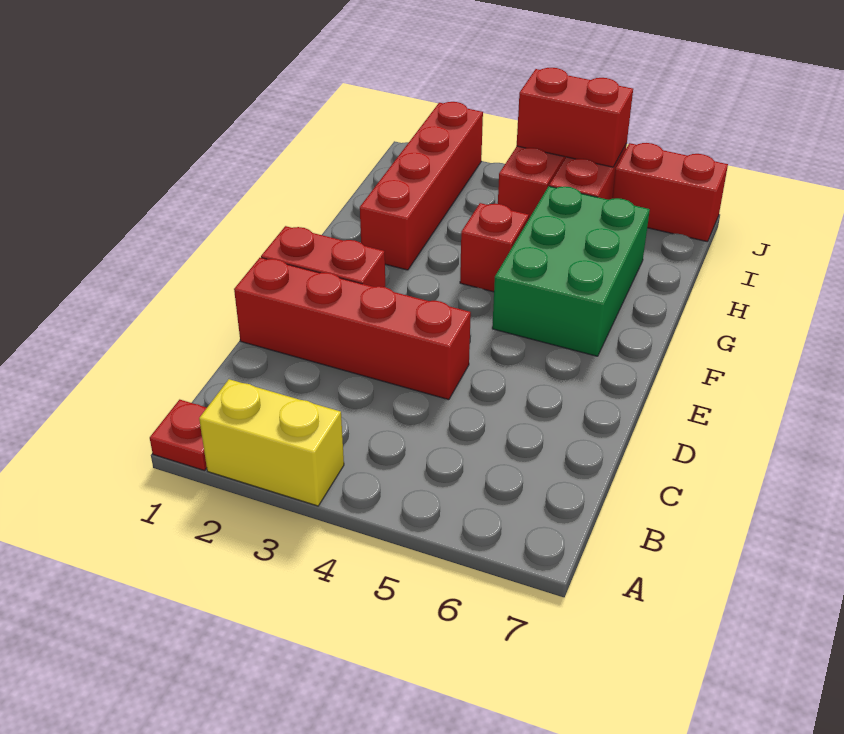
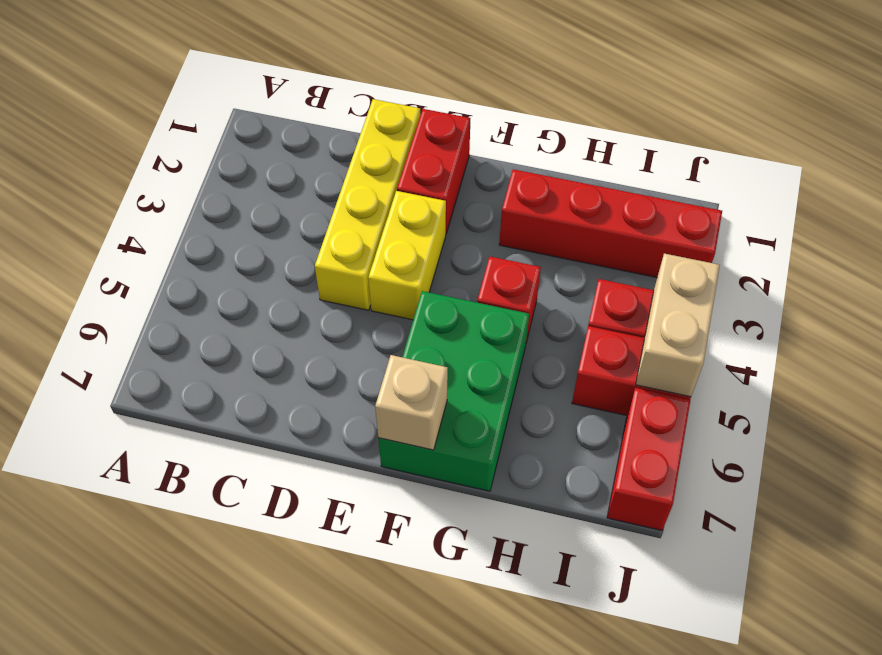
red 1x1 plate [150,400,207,471] -> none
yellow 1x2 brick [199,379,344,506] -> yellow 1x2 brick moved to [368,191,446,320]
red 1x4 brick [234,258,471,400] -> yellow 1x4 brick [315,99,420,310]
green 2x3 brick [492,186,650,356] -> green 2x3 brick turned to [378,291,529,491]
none -> tan 1x1 brick [375,355,448,450]
red 1x2 brick [517,68,633,167] -> tan 1x2 brick [636,254,720,397]

